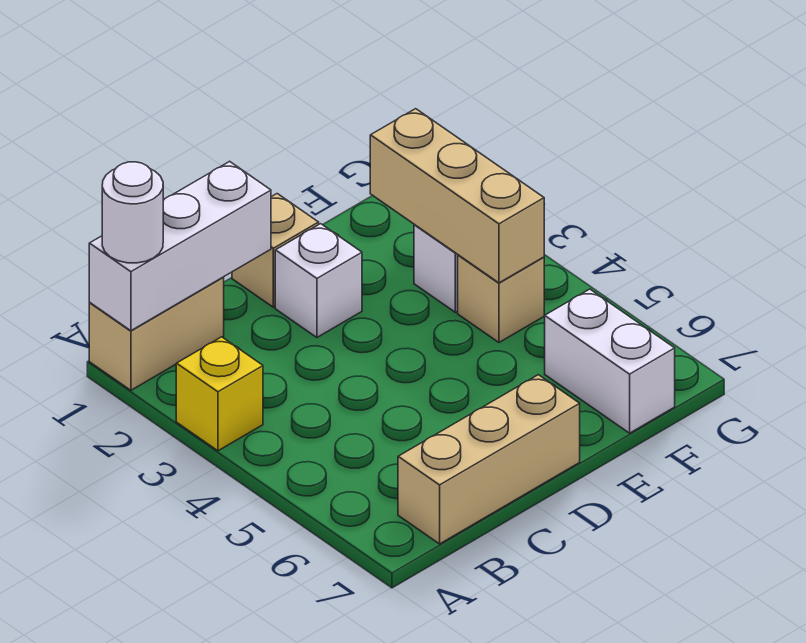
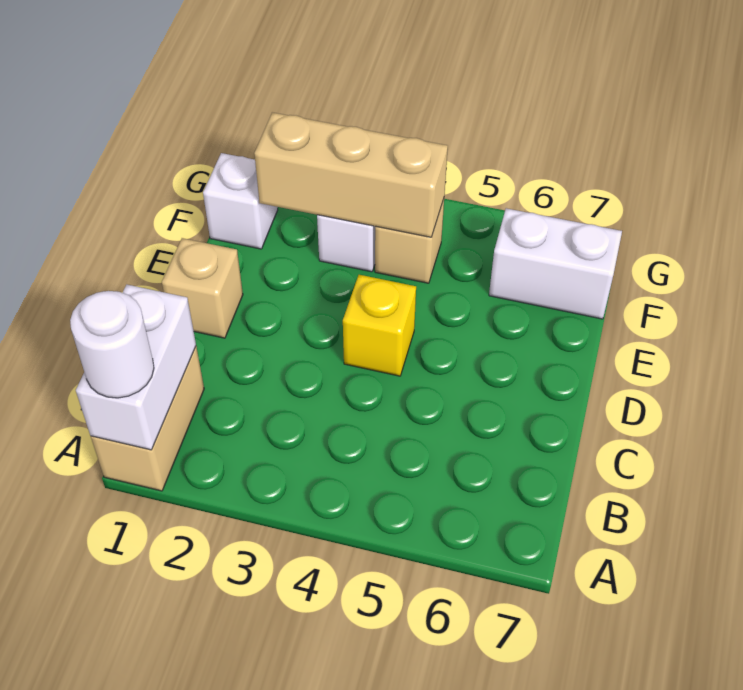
white 1x3 brick [89,161,271,331] -> white 1x2 brick [76,285,196,450]
yellow 1x1 brick [176,337,263,451] -> yellow 1x1 brick moved to [343,275,416,376]
tan 1x3 brick [398,375,580,544] -> none
white 1x1 brick [275,224,362,337] -> white 1x1 brick moved to [203,153,278,249]

